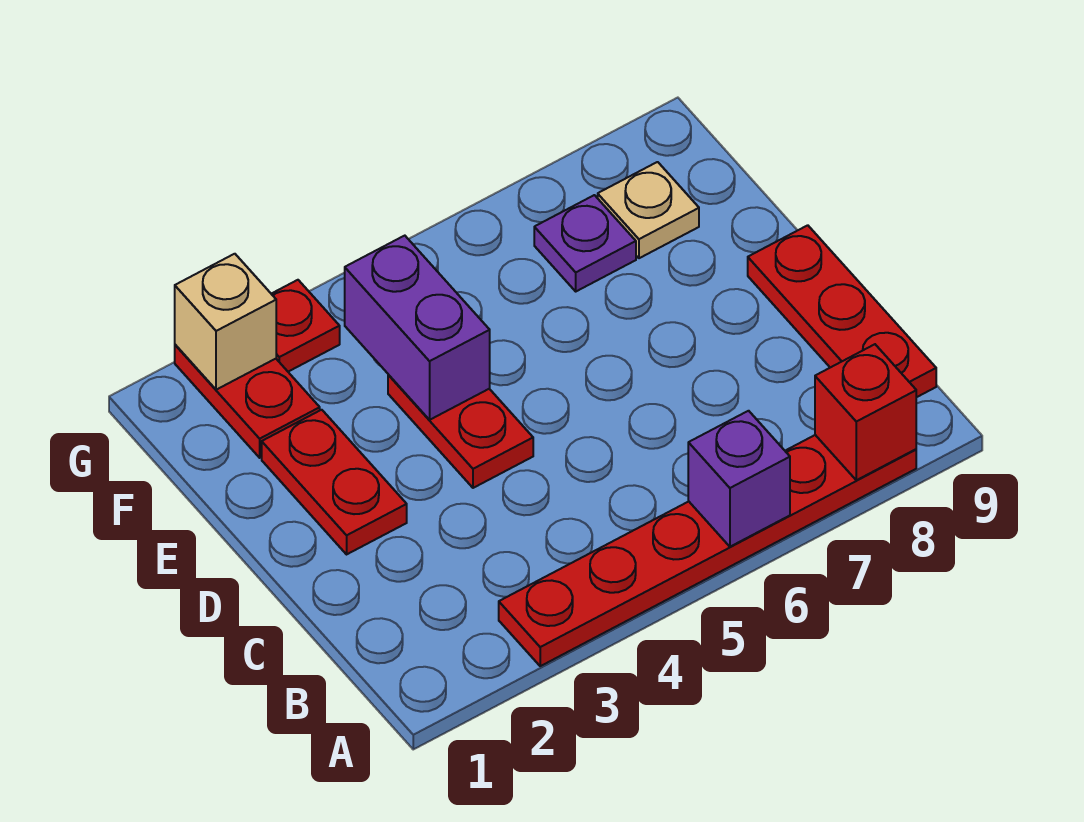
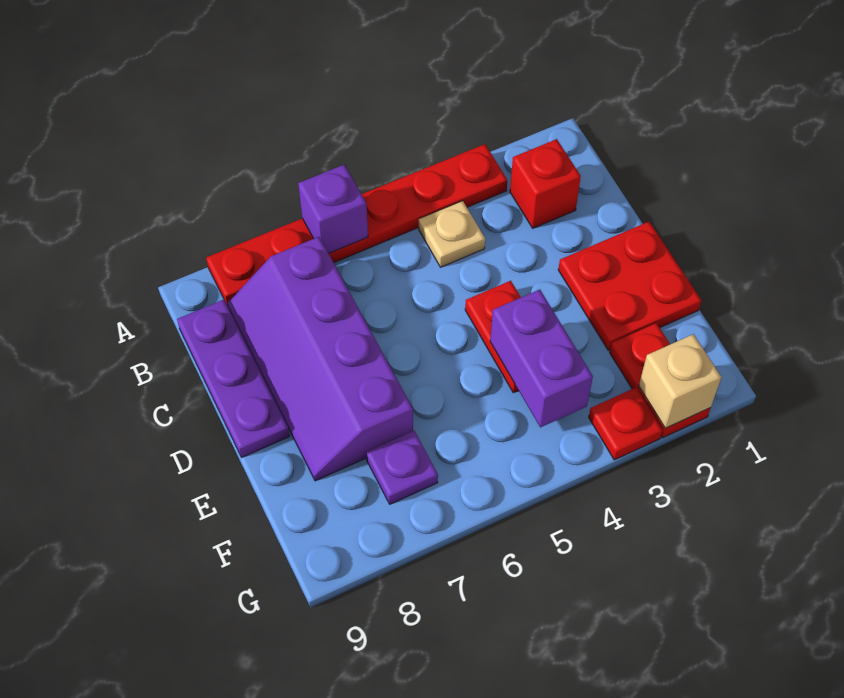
red 1x1 brick [815,344,916,480] -> red 1x1 brick moved to [510,139,581,228]
none -> purple 2x4 slope [228,237,413,481]
red 1x3 plate [748,225,936,397] -> purple 1x3 plate [177,300,290,457]
red 1x2 plate [262,410,407,554] -> red 2x2 plate [558,222,701,350]
tan 1x1 plate [598,162,699,258] -> tan 1x1 plate moved to [419,201,485,267]

